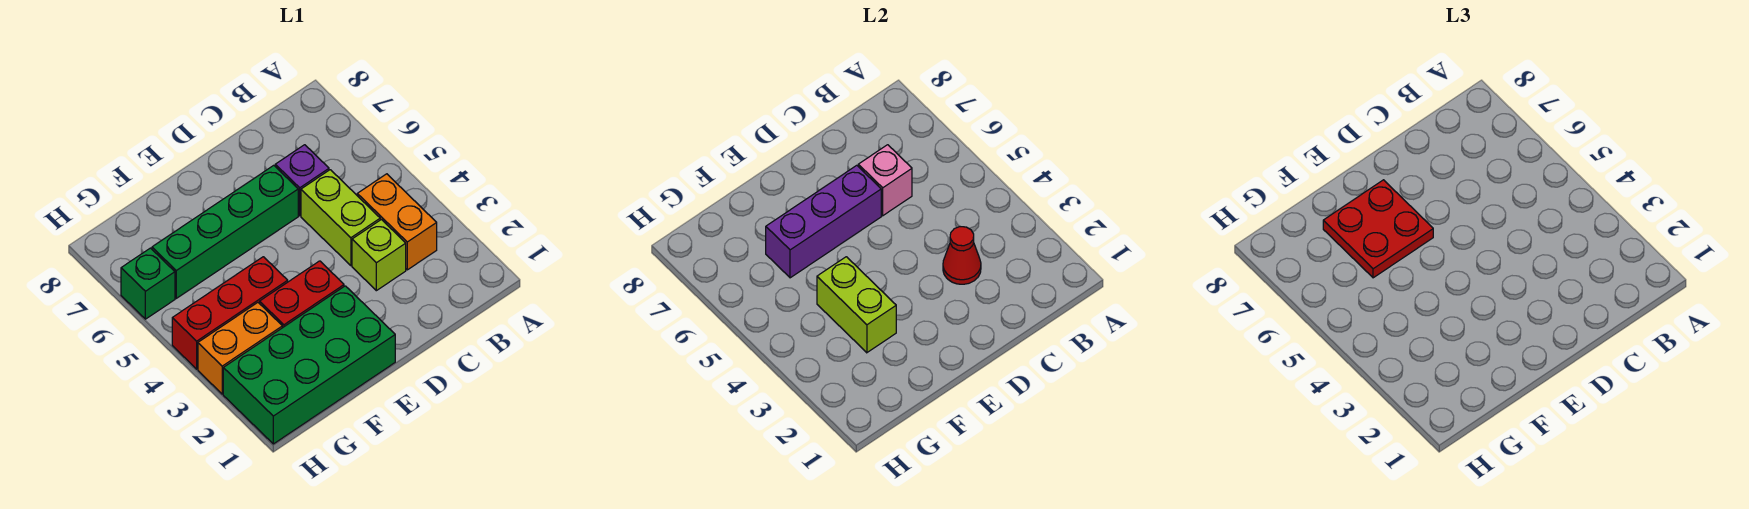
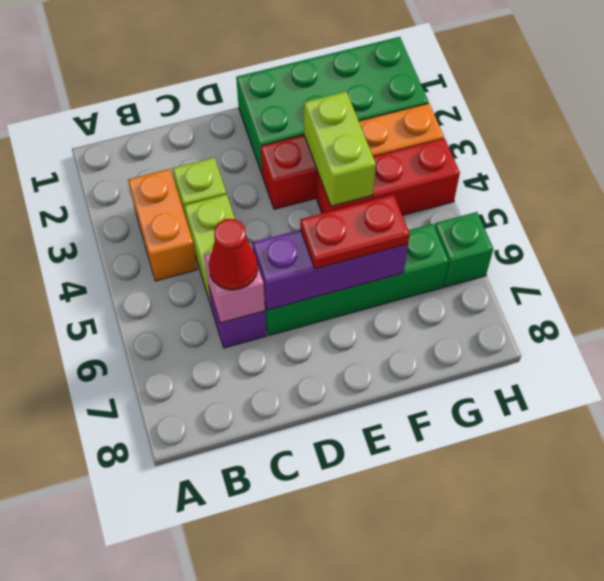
red 1x1 cone [943,227,981,284] -> red 1x1 cone moved to [209,219,258,290]
red 2x2 plate [1323,180,1433,278] -> red 1x2 plate [300,195,410,269]

